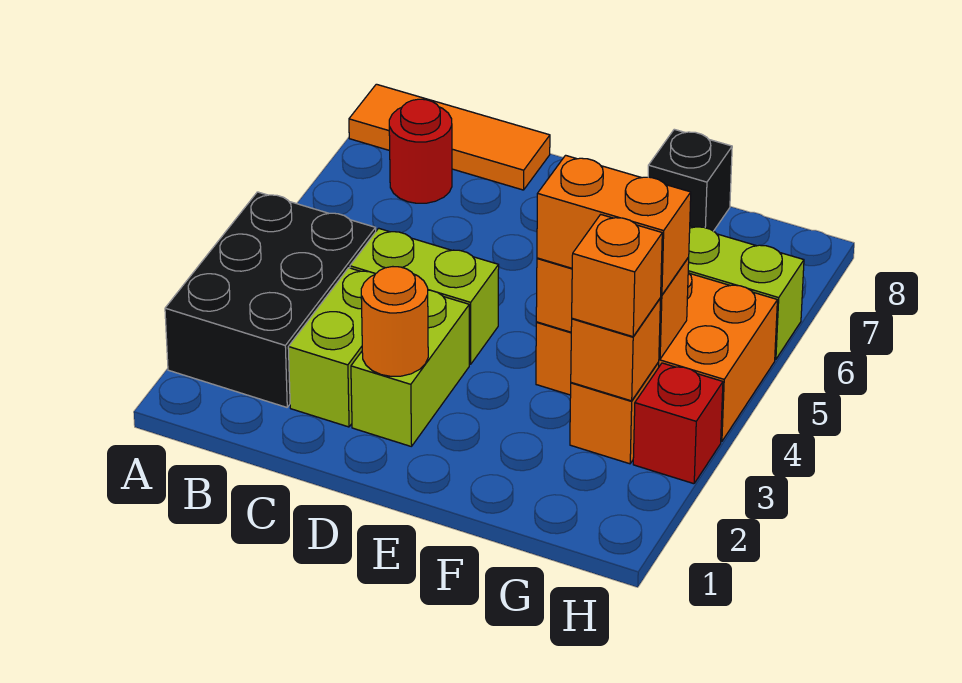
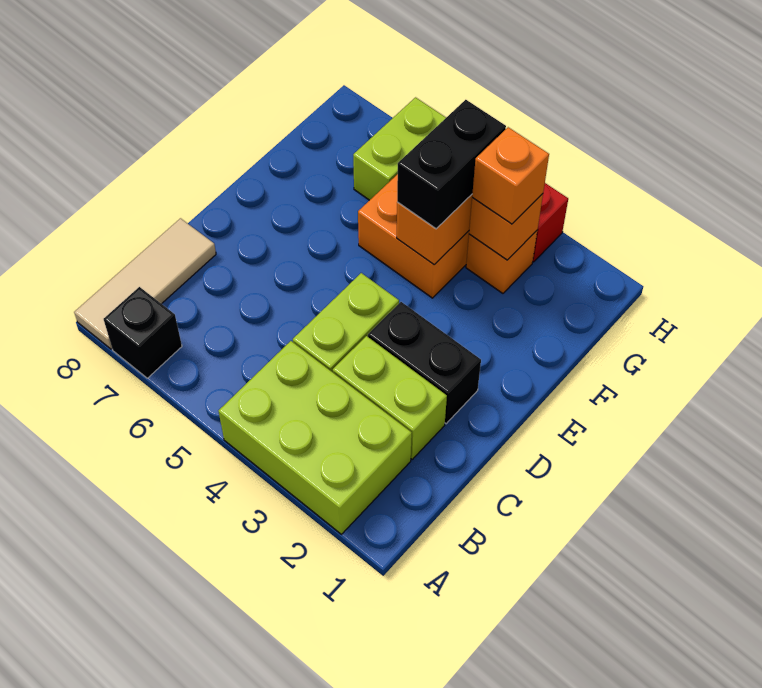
black 2x3 brick [165,192,376,407] -> lime 2x3 brick [218,341,412,534]
orange 1x3 tile [349,84,550,190] -> tan 1x3 tile [74,218,216,349]
red 1x1 round brick [389,99,452,203] -> none
lime 1x2 brick [351,290,469,447] -> black 1x2 brick [368,302,481,424]
orange 1x1 round brick [361,267,428,376] -> none
orange 1x2 brick [537,155,691,295] -> black 1x2 brick [397,100,506,229]
black 1x1 brick [648,129,732,231] -> black 1x1 brick moved to [104,287,182,378]

